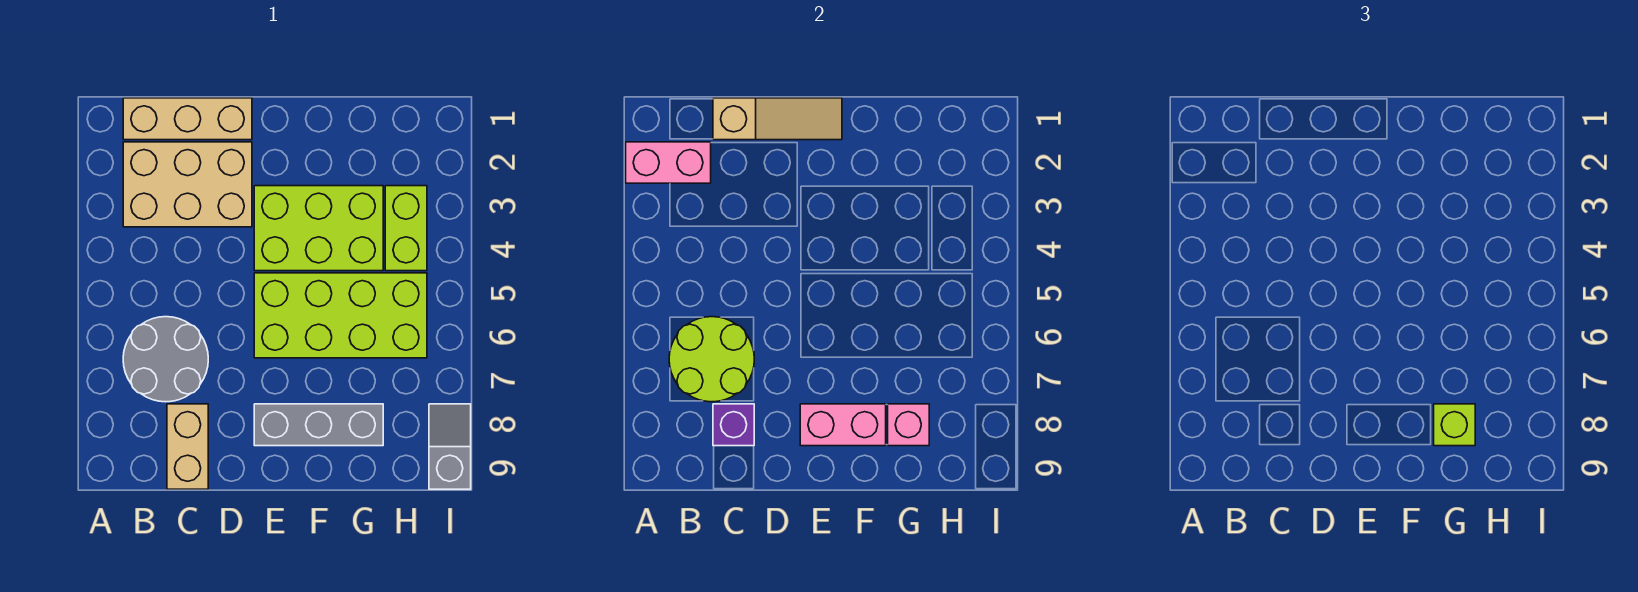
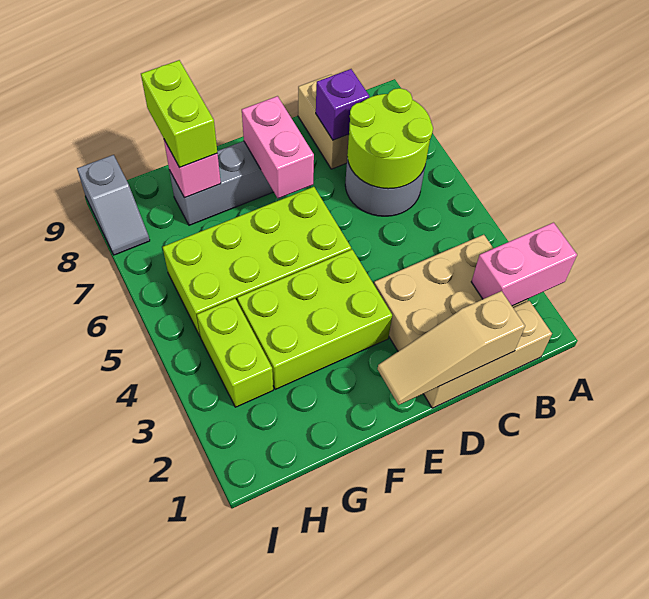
pink 1x2 brick [800,404,886,446] -> pink 1x2 brick turned to [242,96,314,198]
lime 1x1 brick [1434,404,1475,446] -> lime 1x2 brick [141,60,217,168]

